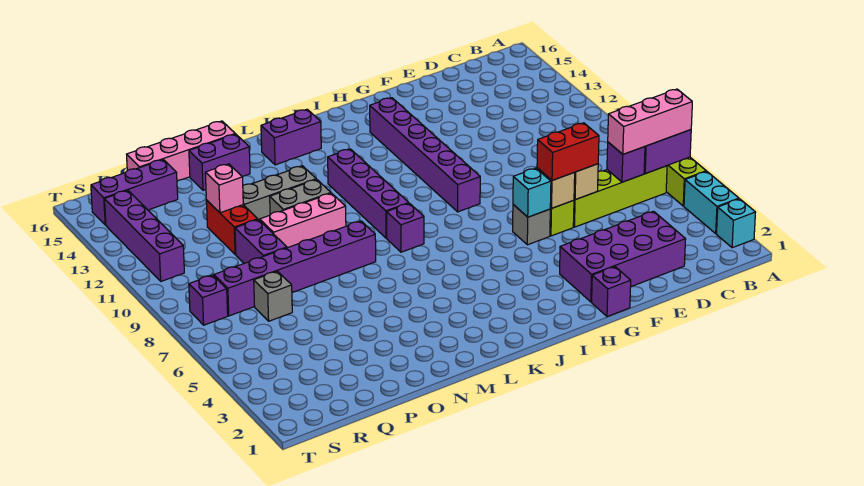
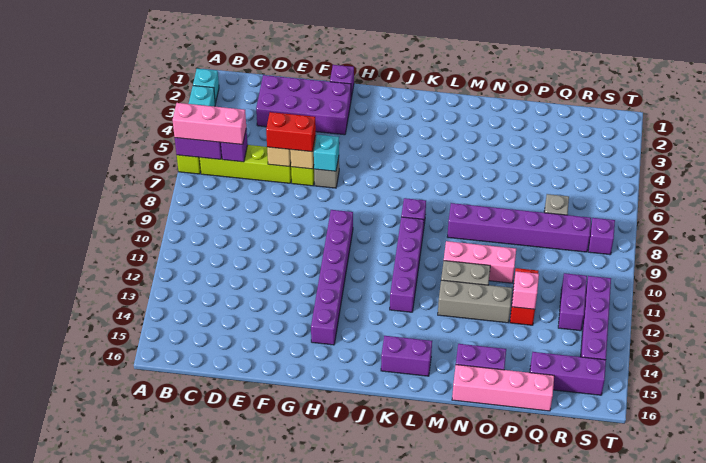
purple 1x2 brick [235,220,287,263] -> purple 1x2 brick moved to [558,273,587,331]

